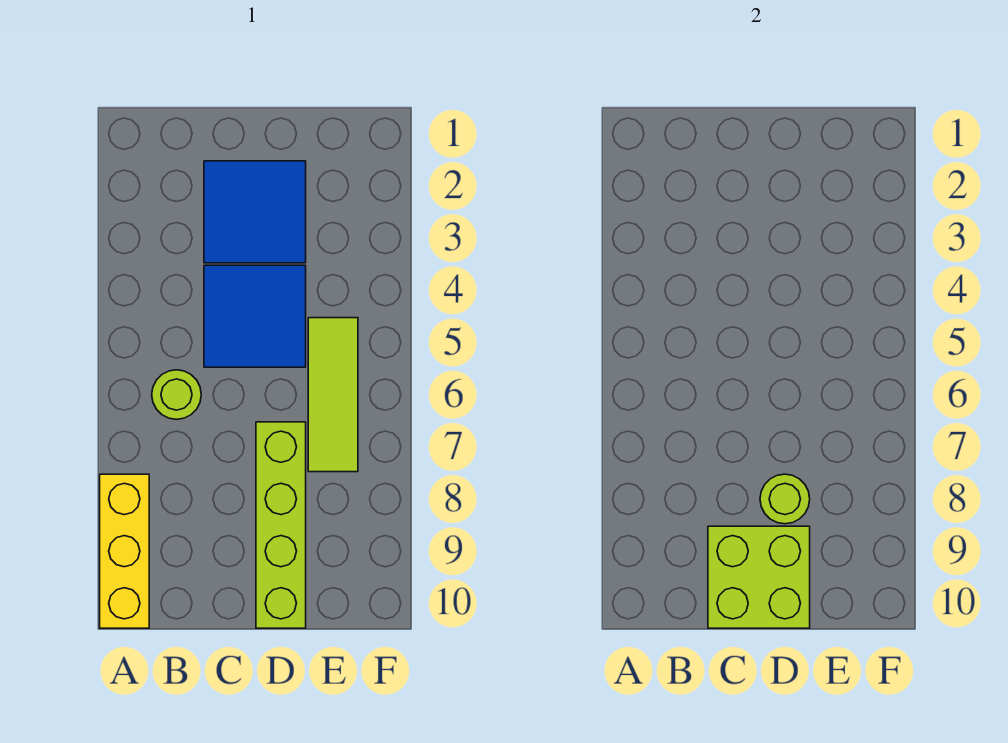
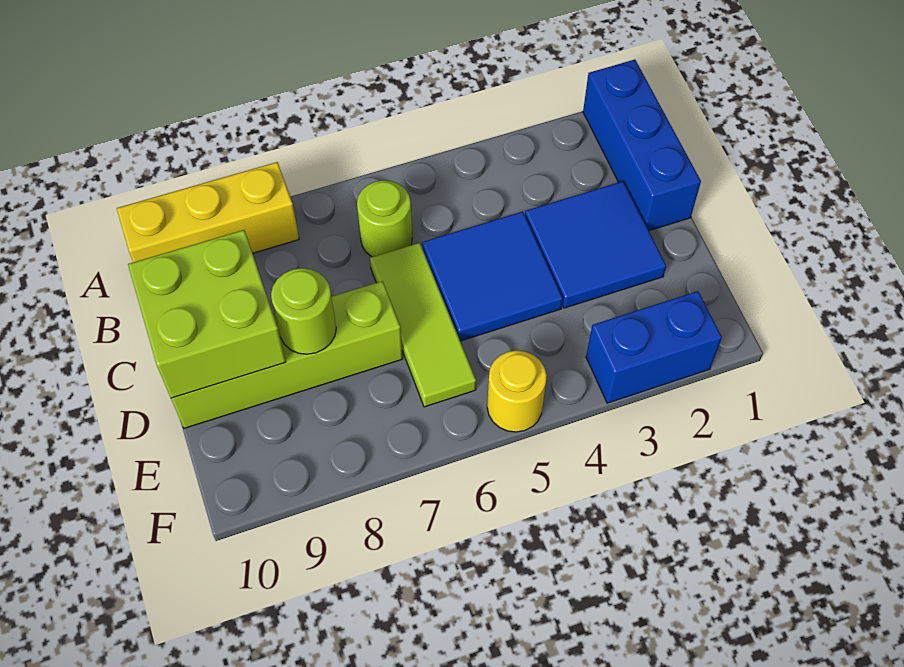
none -> blue 1x3 brick [583,60,701,231]
lime 1x3 tile [308,318,358,472] -> lime 1x3 tile turned to [370,243,476,407]
none -> blue 1x2 brick [586,291,722,403]
none -> yellow 1x1 round brick [487,350,547,432]

